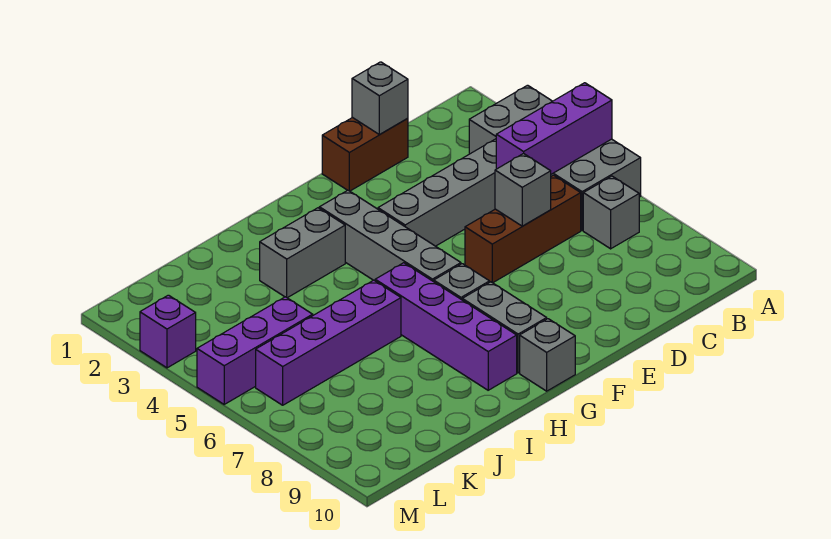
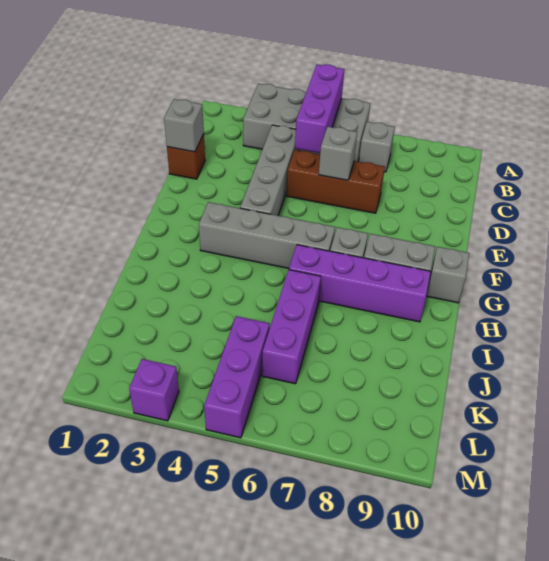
brown 1x3 brick [465,175,581,283] -> brown 1x3 brick turned to [287,150,385,213]
brown 1x2 brick [322,117,408,191] -> brown 1x1 brick [167,134,205,179]
grey 1x2 brick [260,208,345,298] -> none
purple 1x4 brick [256,280,401,405] -> purple 1x3 brick [262,270,321,384]

